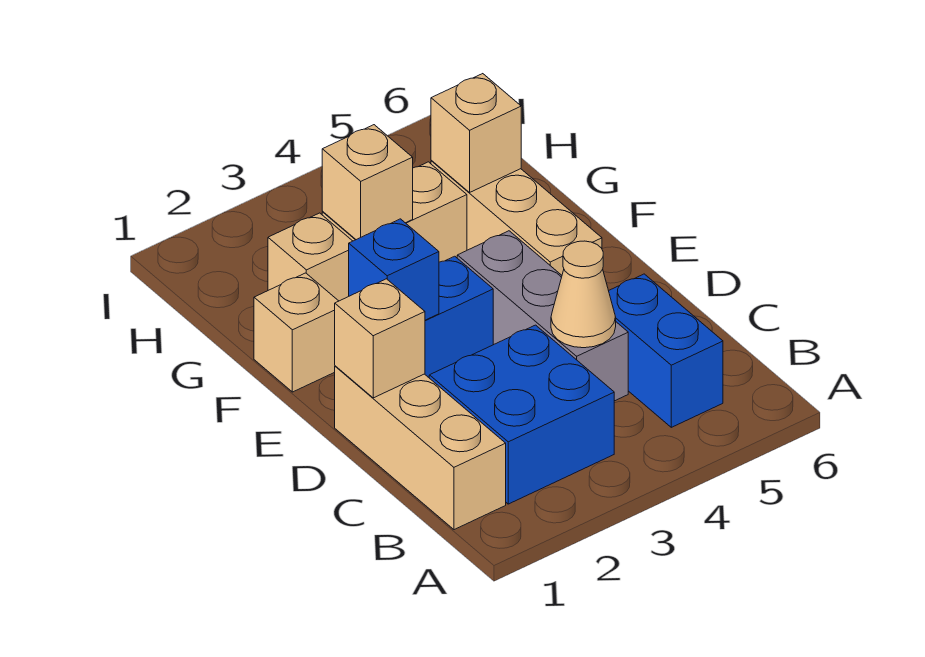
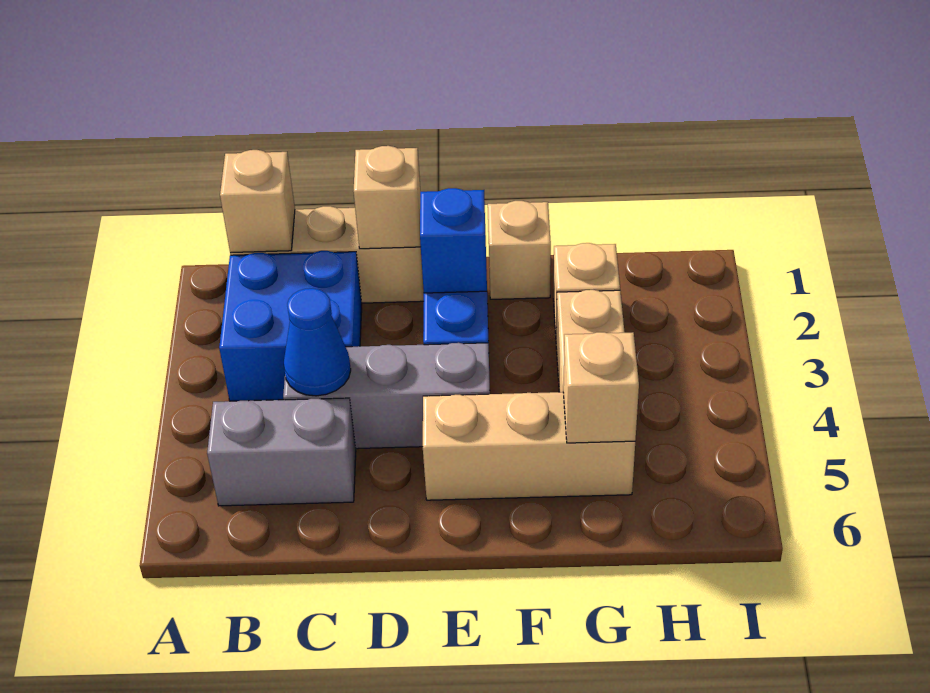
blue 1x2 brick [609,274,723,427] -> grey 1x2 brick [207,398,356,506]
tan 1x1 cone [551,241,616,348] -> blue 1x1 cone [284,288,351,396]
tan 1x1 brick [322,125,413,240] -> tan 1x1 brick moved to [220,150,295,253]

